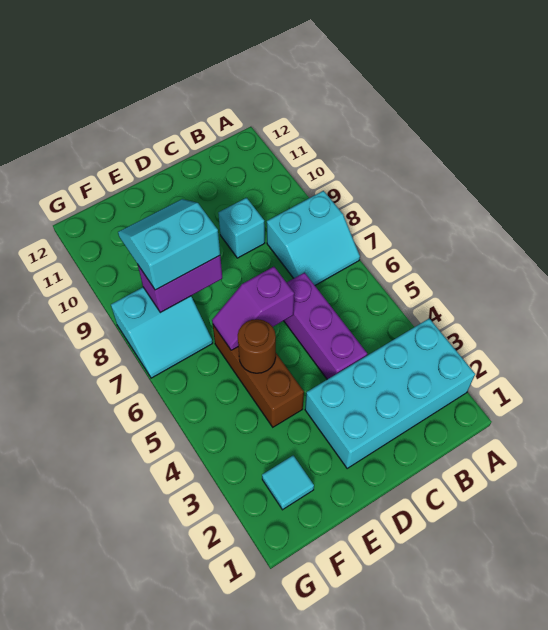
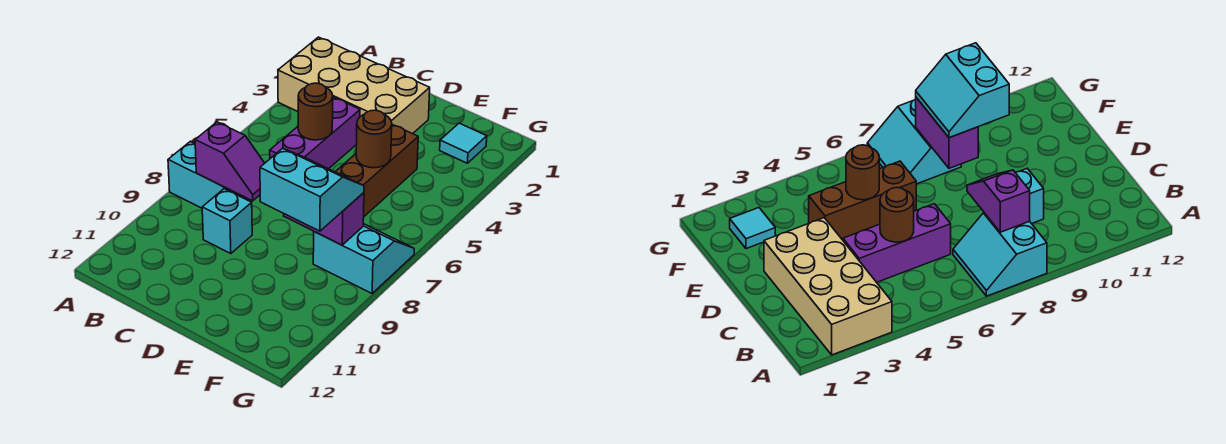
cyan 2x4 brick [305,319,475,468] -> tan 2x4 brick [278,37,430,134]
none -> brown 1x1 round brick [298,83,333,140]
purple 1x2 slope [212,267,294,350] -> purple 1x2 slope moved to [195,122,265,201]
cyan 2x2 slope [118,199,220,290] -> cyan 2x2 slope turned to [260,148,364,231]

